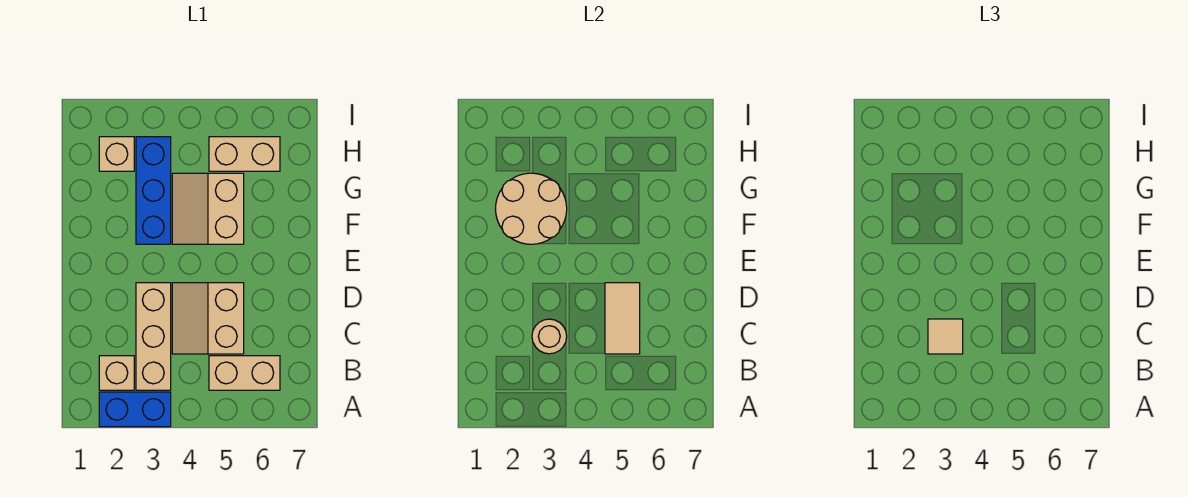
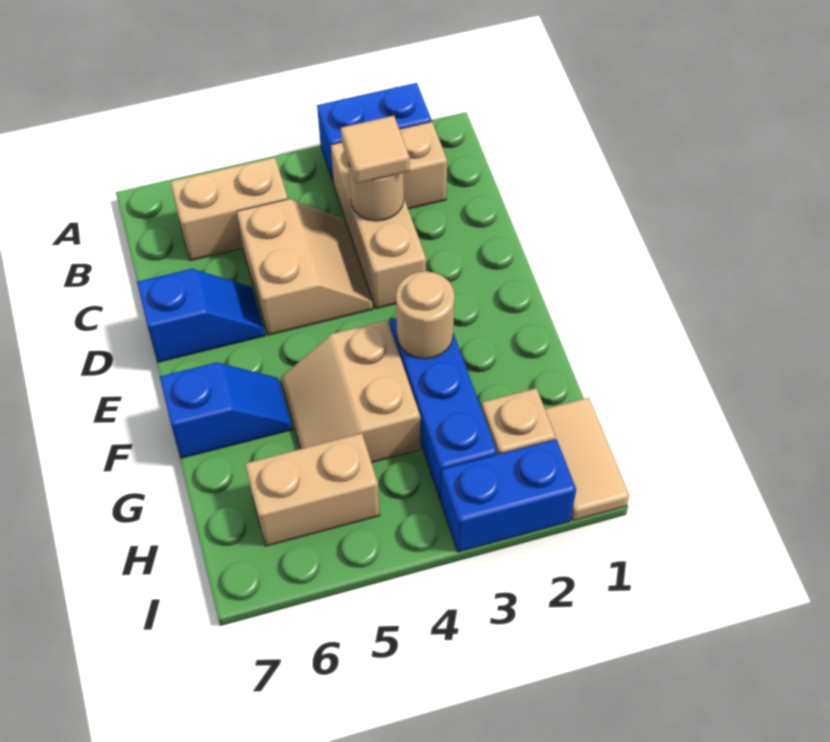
tan 1x2 tile [605,283,640,354] -> tan 1x2 tile moved to [545,398,629,521]
none -> blue 1x2 slope [137,269,265,362]
tan 2x2 round brick [496,173,567,244] -> tan 1x1 round brick [396,271,455,359]
tan 2x2 slope [172,173,244,244] -> tan 2x2 slope turned to [281,320,420,463]
none -> blue 1x2 slope [160,362,292,458]
none -> blue 1x2 brick [441,439,576,552]

